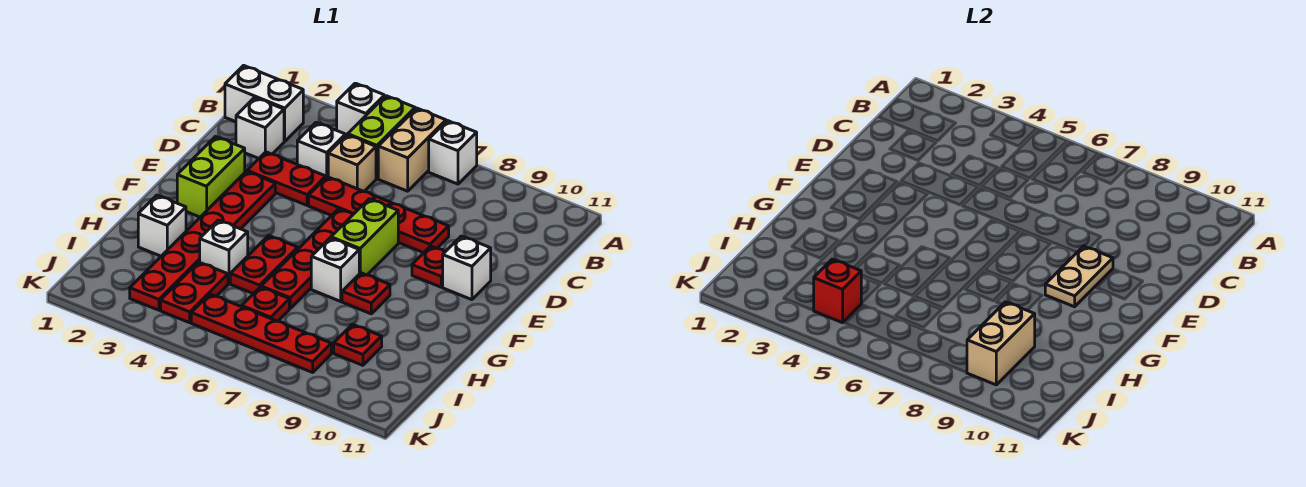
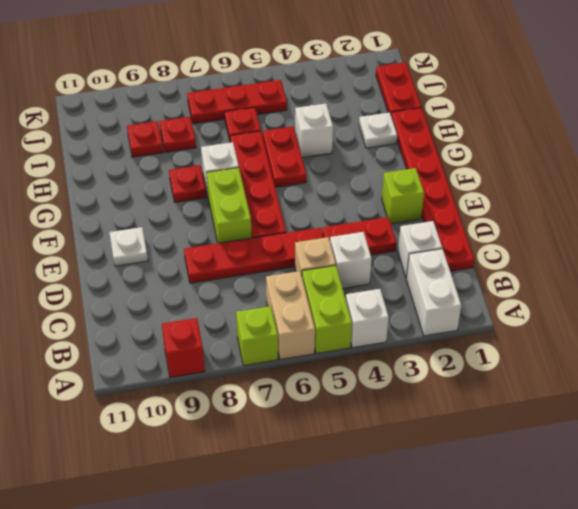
white 1x1 brick [429,121,477,184] -> lime 1x1 brick [236,306,278,365]
white 1x2 brick [225,65,303,141] -> white 1x2 brick turned to [406,249,461,336]
lime 1x2 brick [177,137,245,217] -> lime 1x1 brick [382,168,424,224]
red 1x6 plate [130,171,275,310] -> red 1x6 plate moved to [391,108,474,271]
red 1x1 plate [412,246,445,287] -> red 1x1 plate moved to [160,117,196,152]
tan 1x2 plate [1045,246,1113,307] -> none
white 1x1 brick [443,236,491,300] -> white 1x1 plate [109,227,148,266]
white 1x1 brick [138,195,186,256] -> white 1x1 plate [359,112,397,148]
red 1x2 plate [161,262,228,323] -> red 1x2 plate moved to [376,62,421,114]
tan 1x2 brick [967,302,1035,385] -> none
red 1x1 brick [814,259,861,323] -> red 1x1 brick moved to [162,318,205,378]
red 1x4 plate [191,294,331,372] -> red 1x3 plate [187,80,287,124]

